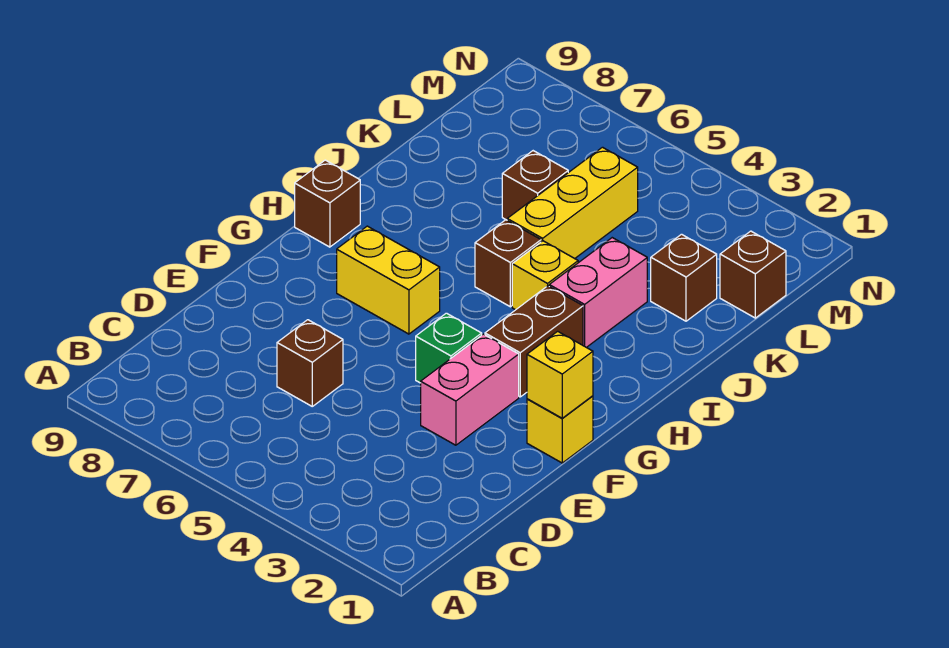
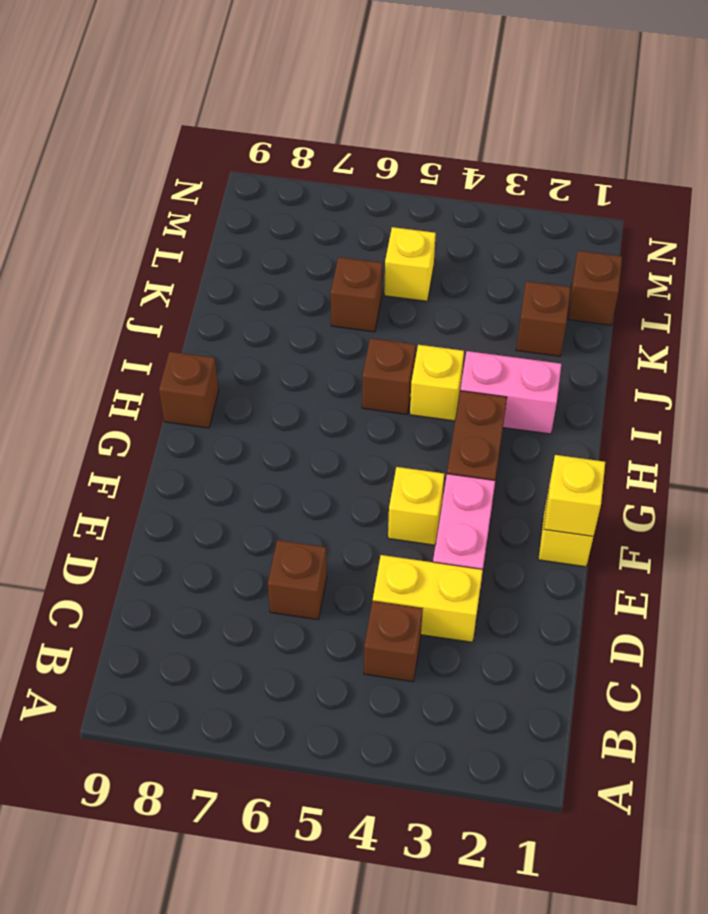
none -> brown 1x1 brick [364,601,423,682]
green 1x1 brick [416,313,482,383] -> yellow 1x1 brick [388,467,444,545]
yellow 1x2 brick [337,226,440,334] -> yellow 1x2 brick moved to [373,555,483,642]
pink 1x2 brick [549,238,647,347] -> pink 1x2 brick turned to [460,351,561,434]
yellow 1x3 brick [507,147,638,259] -> yellow 1x1 brick [384,227,436,301]

